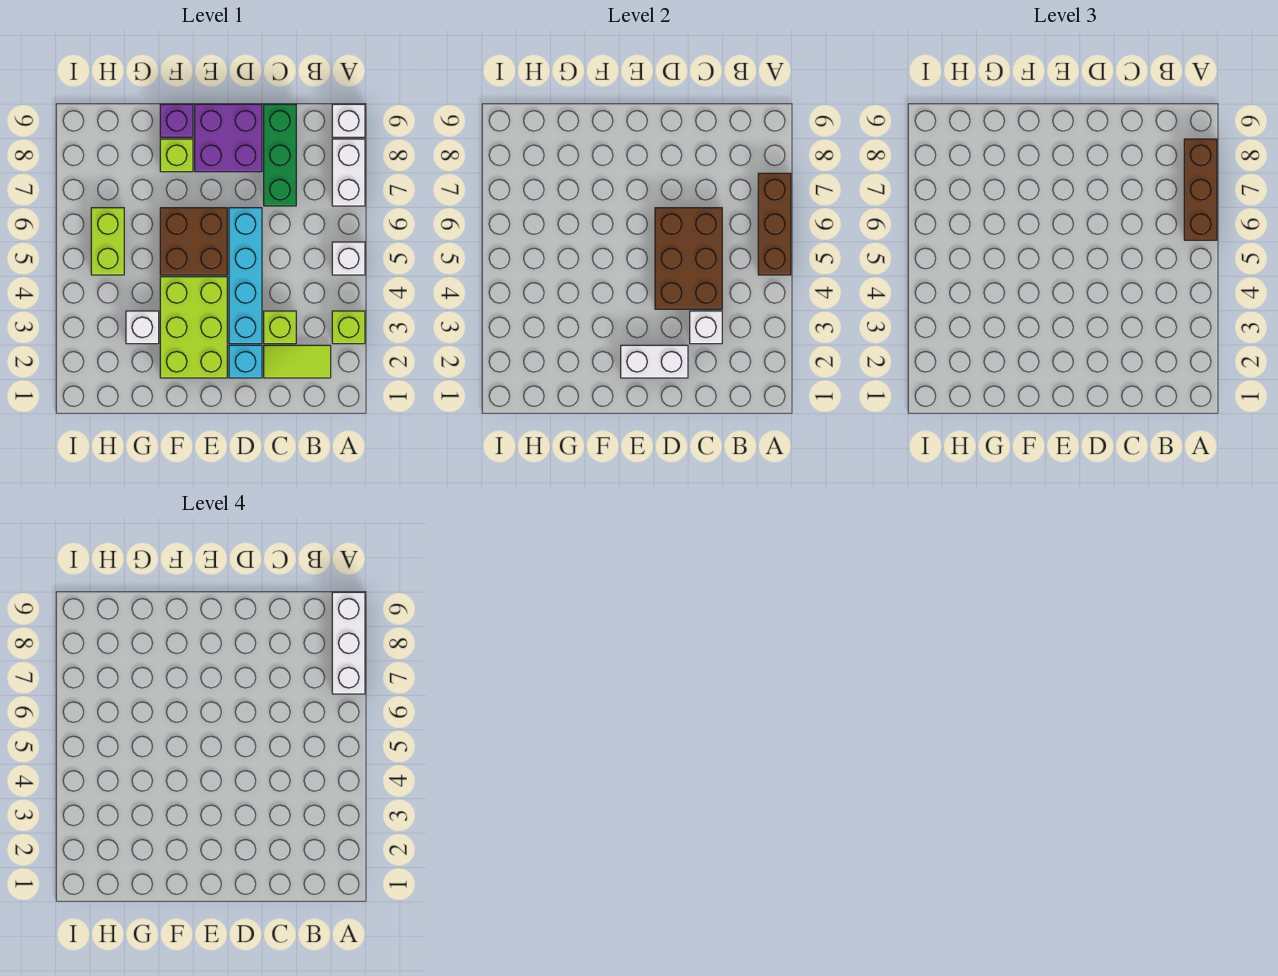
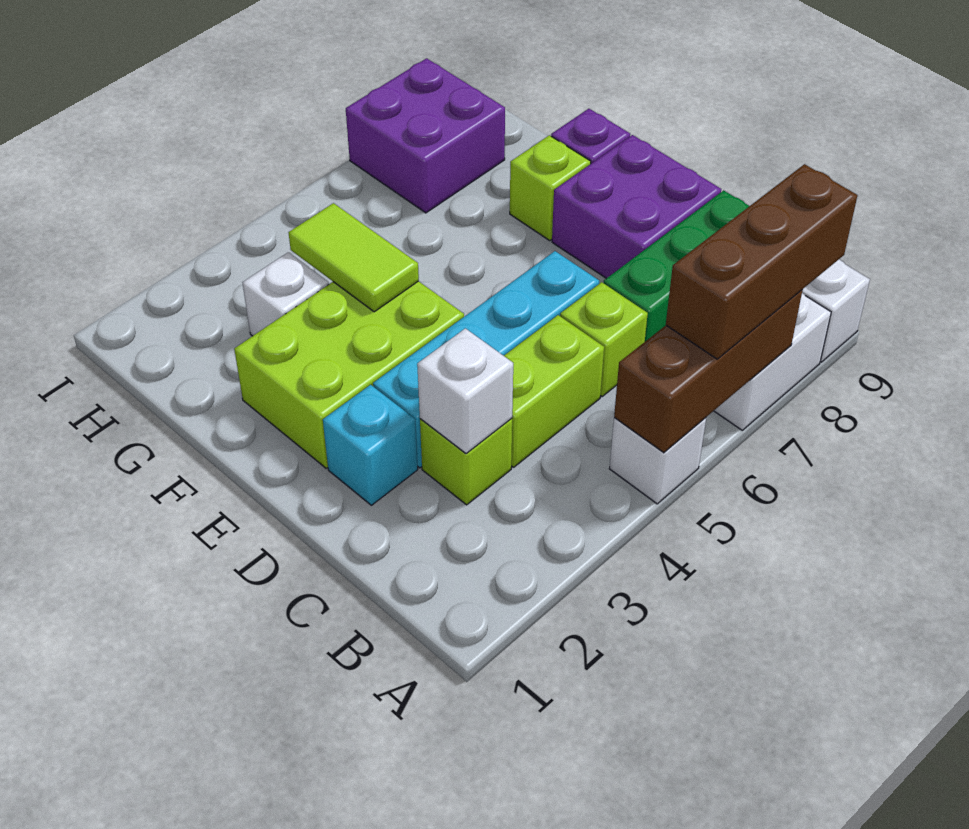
lime 1x1 brick [332,311,365,344] -> lime 1x1 brick moved to [560,282,648,396]
white 1x3 brick [332,592,365,694] -> none
lime 1x2 tile [264,345,331,378] -> lime 1x2 tile moved to [289,203,419,312]
brown 2x3 brick [655,208,722,309] -> none
white 1x2 brick [621,345,688,378] -> none
brown 2x2 brick [160,208,227,275] -> none
lime 1x2 brick [91,208,124,275] -> lime 1x2 brick moved to [504,315,604,467]
none -> purple 2x2 brick [346,58,505,213]

